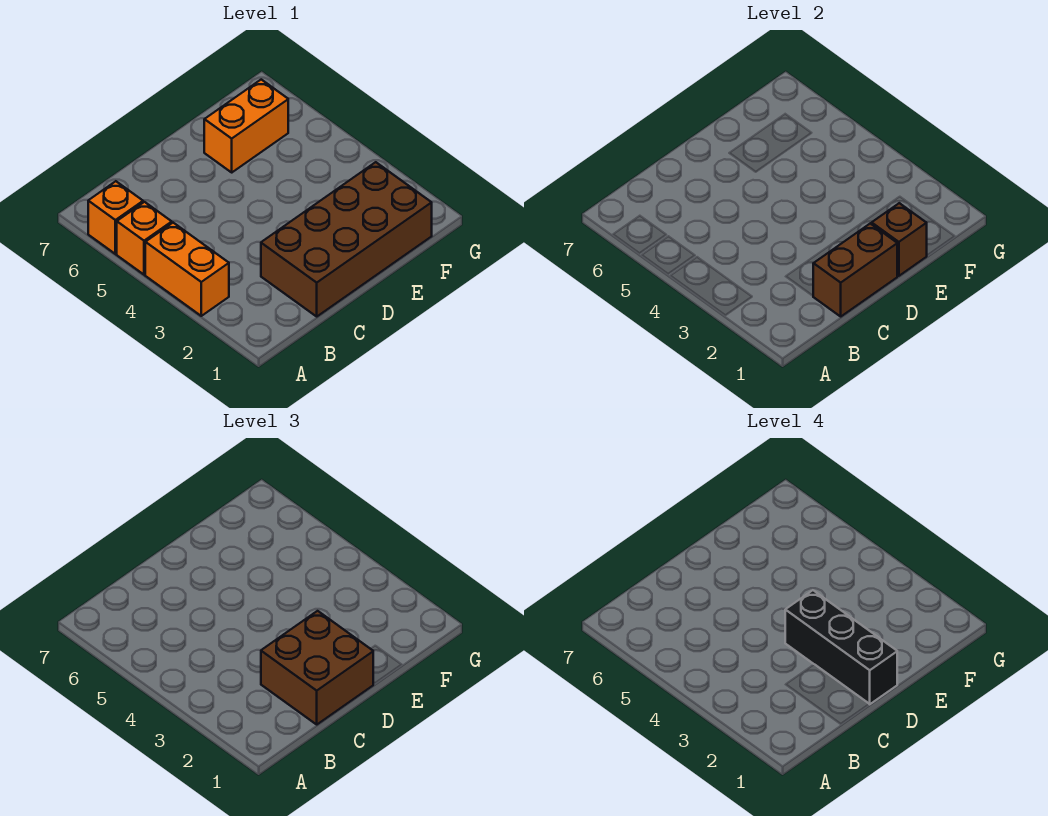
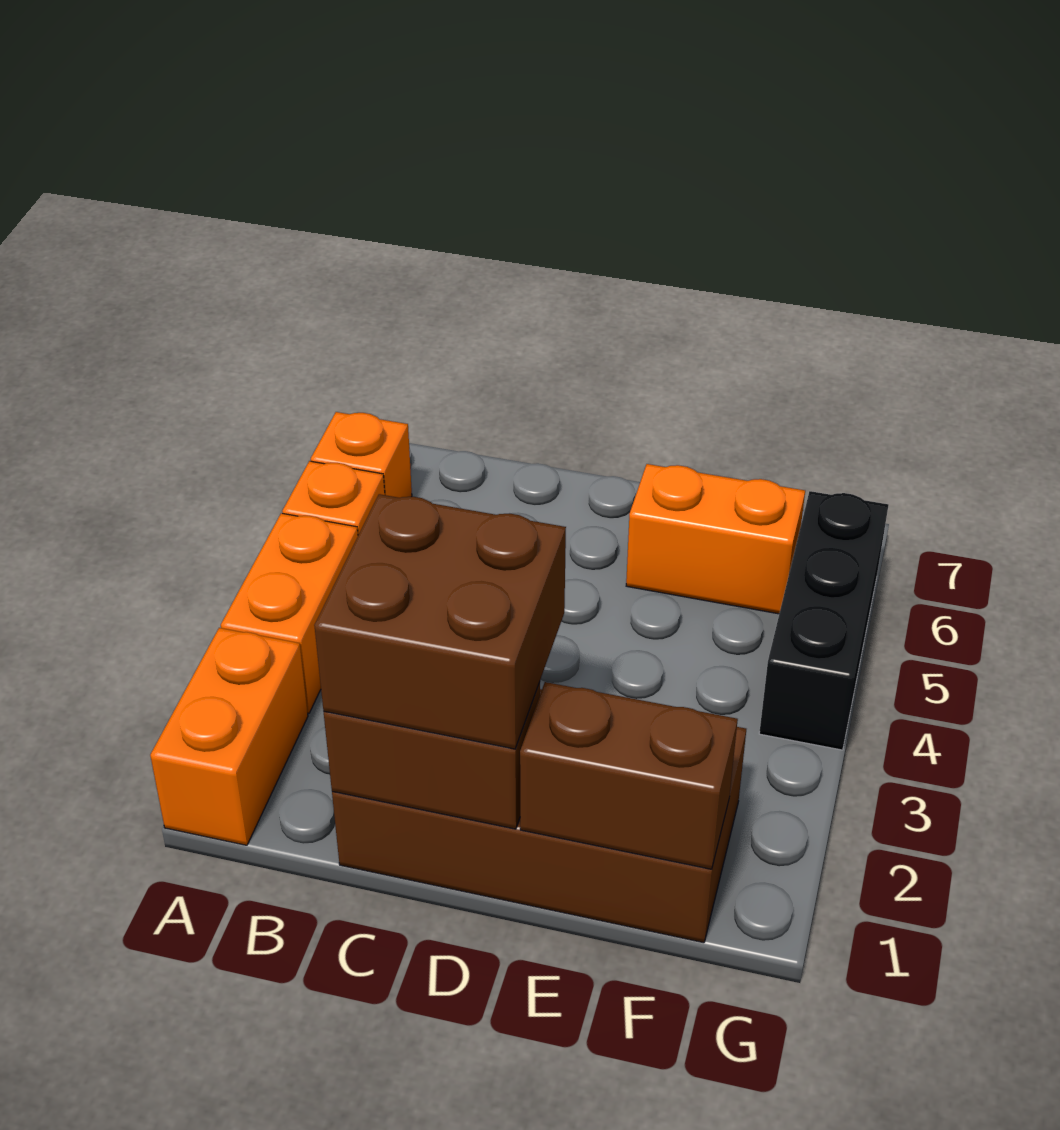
none -> orange 1x2 brick [150,628,308,845]
black 1x3 brick [785,590,897,704] -> black 1x3 brick moved to [759,491,888,750]
brown 1x1 brick [872,203,927,276] -> brown 1x2 brick [520,682,738,869]

